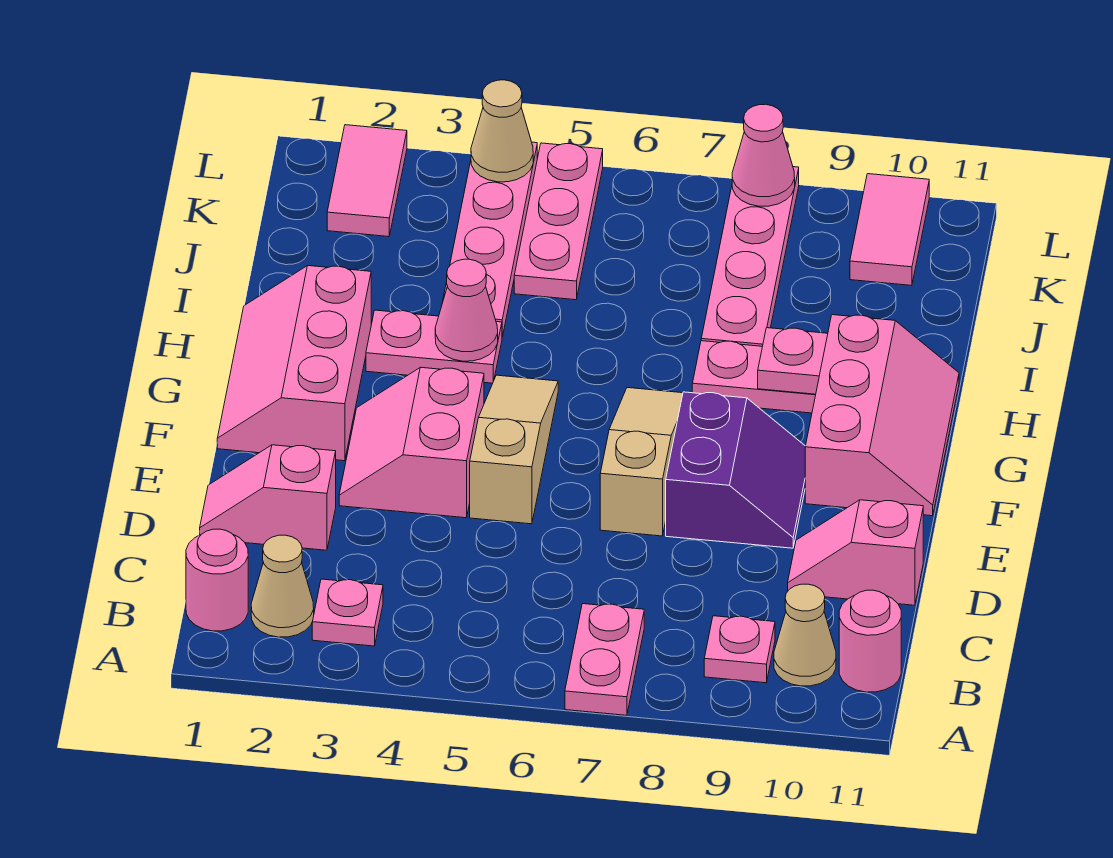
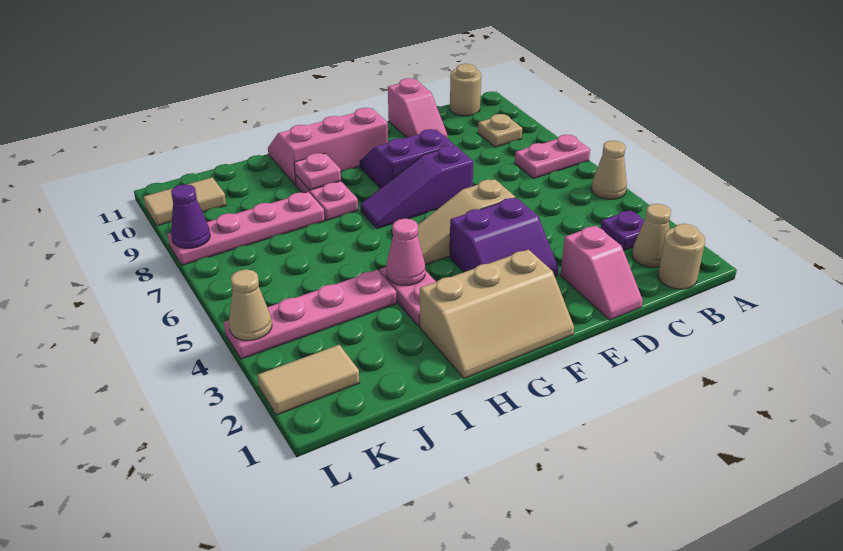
pink 1x1 round brick [186,529,248,631] -> tan 1x1 round brick [658,224,705,289]
pink 1x1 plate [312,579,383,646] -> purple 1x1 plate [601,210,644,251]
pink 1x1 plate [704,616,775,683] -> tan 1x1 plate [478,114,522,147]
tan 1x1 cone [774,584,836,686] -> tan 1x1 cone moved to [591,141,627,199]
pink 1x1 round brick [839,590,901,692] -> tan 1x1 round brick [450,64,481,116]
pink 2x2 slope [339,367,484,518] -> purple 2x2 slope [450,198,558,276]
tan 1x3 slope [600,388,683,536] -> purple 1x3 slope [360,145,473,229]
pink 2x3 slope [217,266,371,461] -> tan 2x3 slope [420,250,574,378]
pink 1x3 plate [514,143,603,300] -> none
pink 1x2 tile [327,125,407,237] -> tan 1x2 tile [257,345,360,415]
pink 1x2 tile [850,174,929,285] -> tan 1x2 tile [144,178,226,226]
pink 1x1 cone [732,104,795,206] -> purple 1x1 cone [171,184,210,248]

